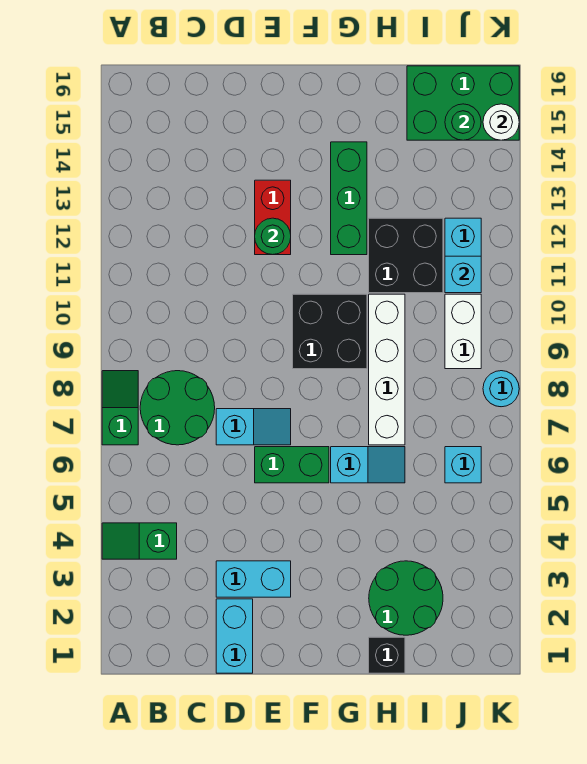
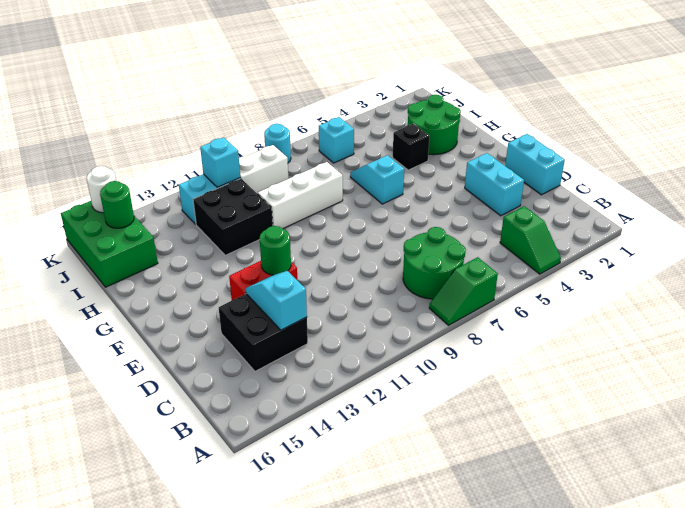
cyan 1x2 brick [216,599,253,673] -> cyan 1x2 brick turned to [505,134,565,195]
cyan 1x2 slope [216,409,291,445] -> cyan 1x2 slope moved to [246,271,307,330]
green 1x2 brick [255,447,329,483] -> none
black 2x2 brick [293,294,367,369] -> black 2x2 brick moved to [219,294,308,371]
green 1x3 brick [331,142,367,255] -> none
black 1x1 brick [369,637,405,673] -> black 1x1 brick moved to [393,124,430,170]
white 1x4 brick [369,294,405,445] -> white 1x3 brick [258,162,343,229]

